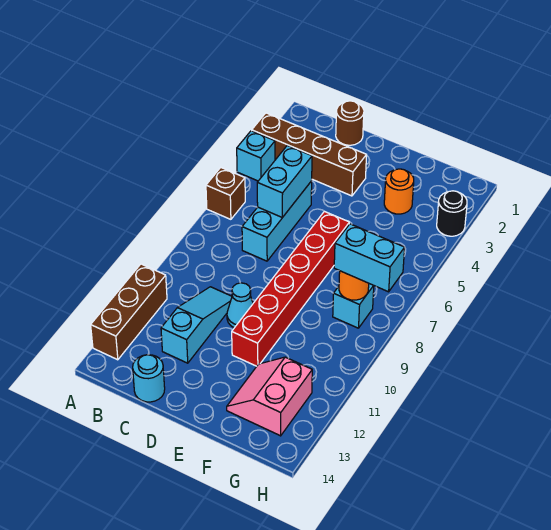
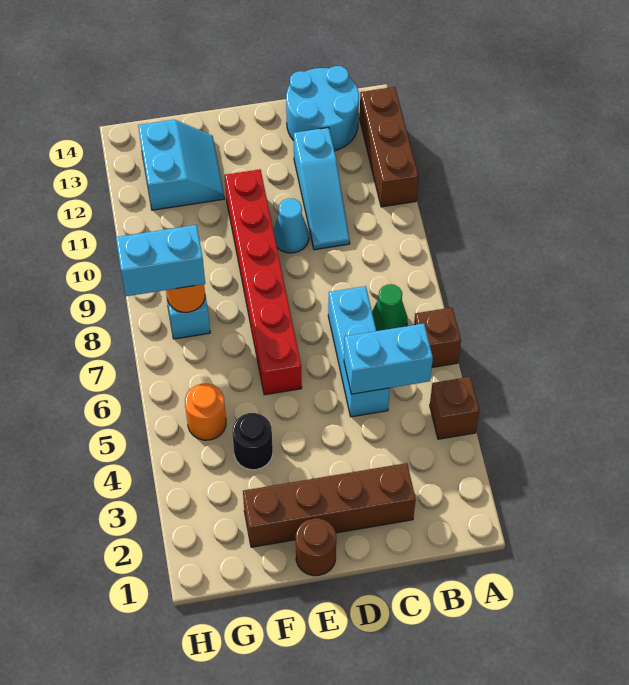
brown 1x4 brick [252,113,367,196] -> brown 1x4 brick moved to [243,463,416,547]
cyan 1x1 brick [237,131,275,181] -> brown 1x1 brick [430,377,479,439]
none -> green 1x1 cone [372,284,407,331]
brown 1x1 round brick [336,101,364,145] -> brown 1x1 round brick moved to [296,518,336,576]
cyan 1x2 brick [257,146,312,217] -> cyan 1x2 brick turned to [344,324,433,394]
cyan 1x1 round brick [133,355,165,402] -> cyan 2x2 round brick [286,66,359,151]
orange 1x1 round brick [384,169,414,214] -> orange 1x1 round brick moved to [185,384,226,440]
pink 2x2 slope [227,357,312,436] -> cyan 2x2 slope [138,120,224,210]
black 1x1 round brick [437,191,467,236] -> black 1x1 round brick moved to [232,413,273,470]

